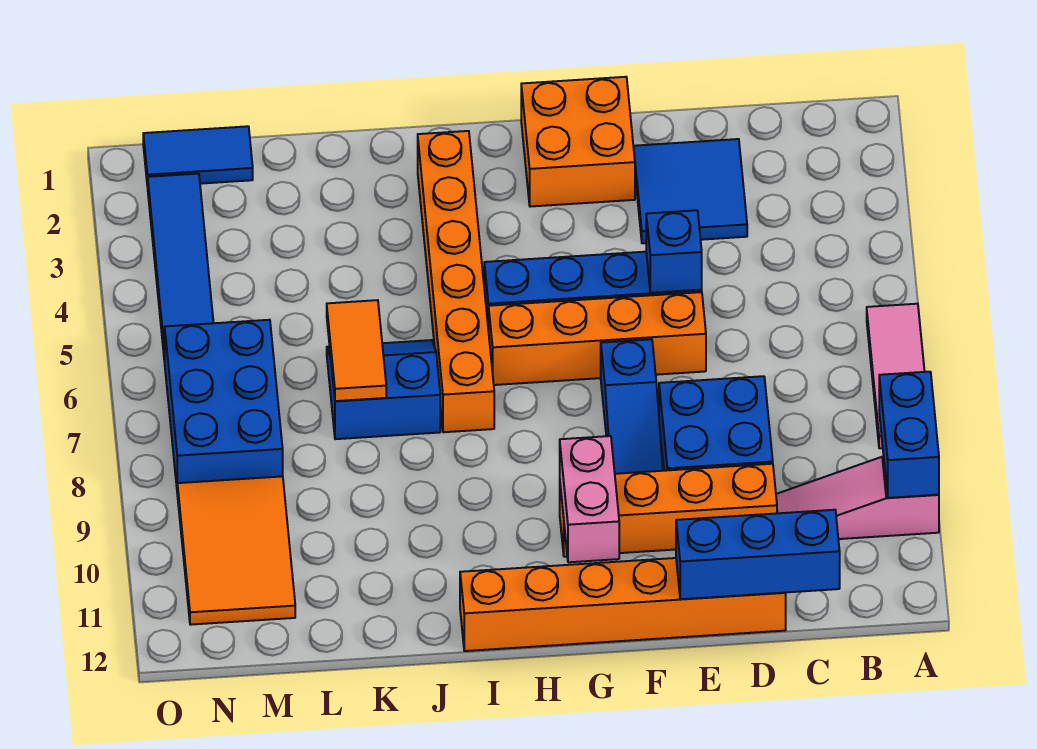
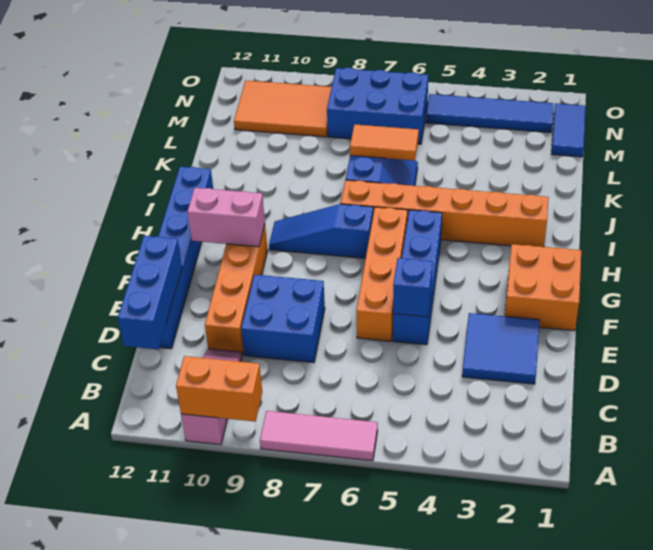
blue 1x2 brick [879,372,939,498] -> orange 1x2 brick [176,356,262,422]
orange 1x6 brick [460,558,786,651] -> blue 1x6 brick [158,167,213,349]
blue 1x3 slope [601,339,663,474] -> blue 1x3 slope moved to [269,204,373,258]

